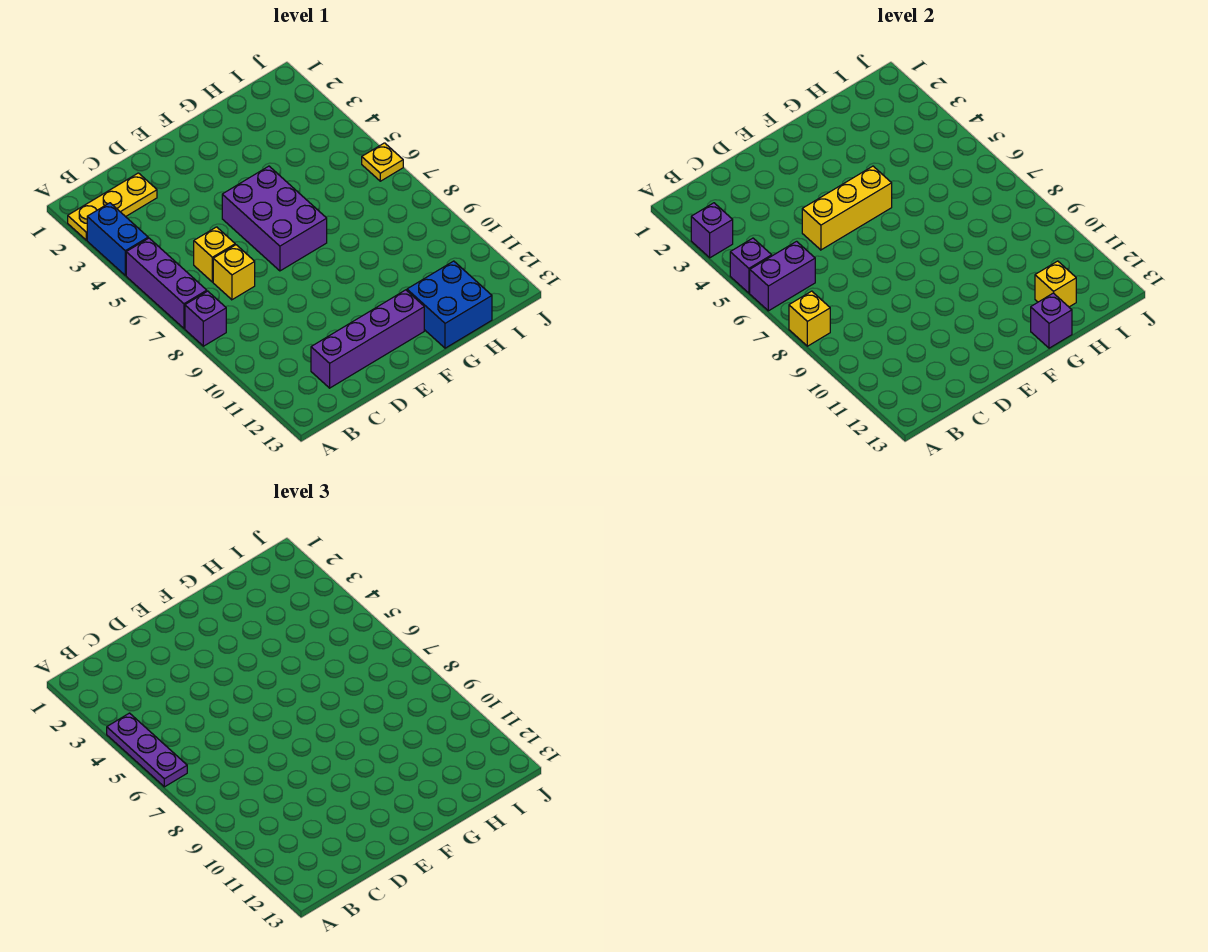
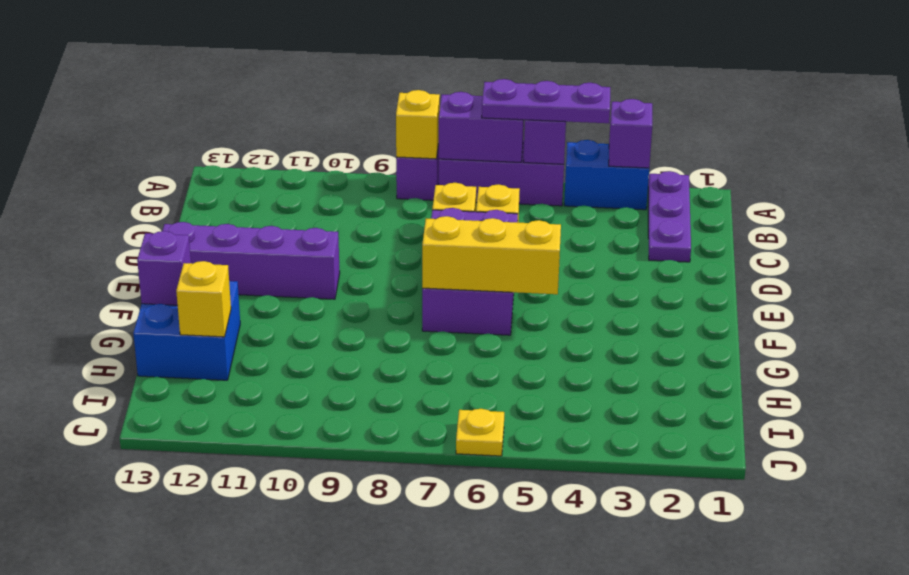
yellow 1x3 plate [68,173,157,240] -> purple 1x3 plate [648,171,691,262]
purple 1x2 brick [750,241,815,311] -> purple 1x2 brick turned to [439,92,524,162]
purple 1x4 brick [311,290,424,388] -> purple 1x4 brick turned to [162,222,340,299]
yellow 1x3 brick [802,166,892,250] -> yellow 1x3 brick turned to [422,216,561,294]
purple 2x3 brick [222,166,327,271] -> purple 2x3 brick turned to [422,208,518,335]

